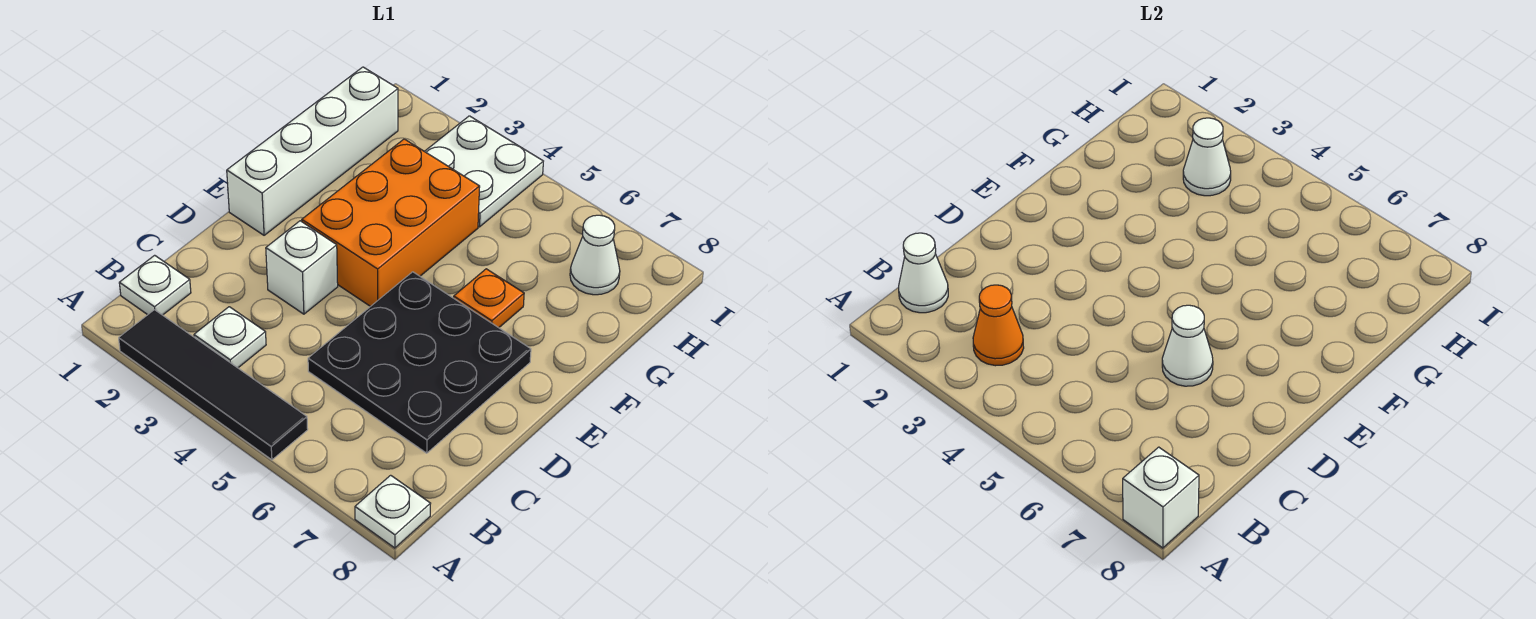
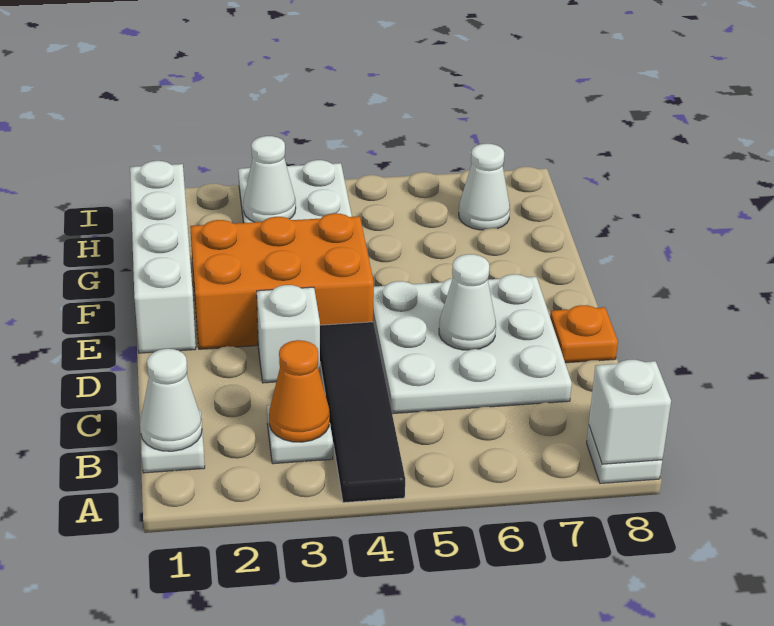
black 1x4 tile [119,310,308,460] -> black 1x4 tile turned to [320,322,405,503]
black 3x3 plate [308,272,531,453] -> white 3x3 plate [373,274,572,414]
orange 2x3 brick [302,139,480,307] -> orange 2x3 brick turned to [190,213,374,349]
orange 1x1 plate [454,269,524,328] -> orange 1x1 plate moved to [550,305,618,363]

